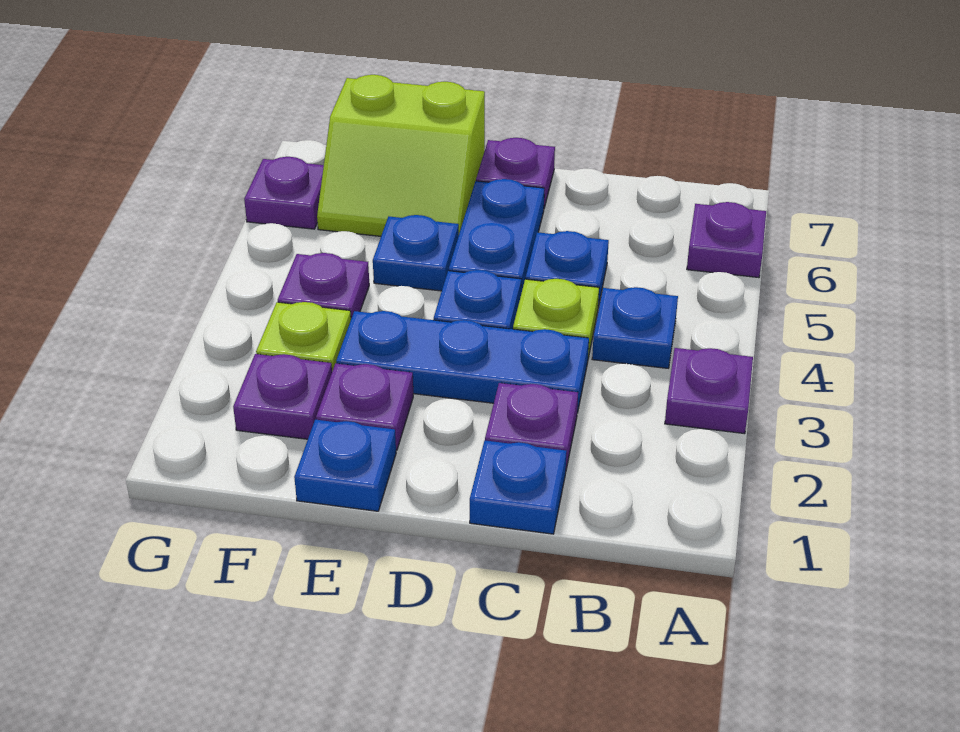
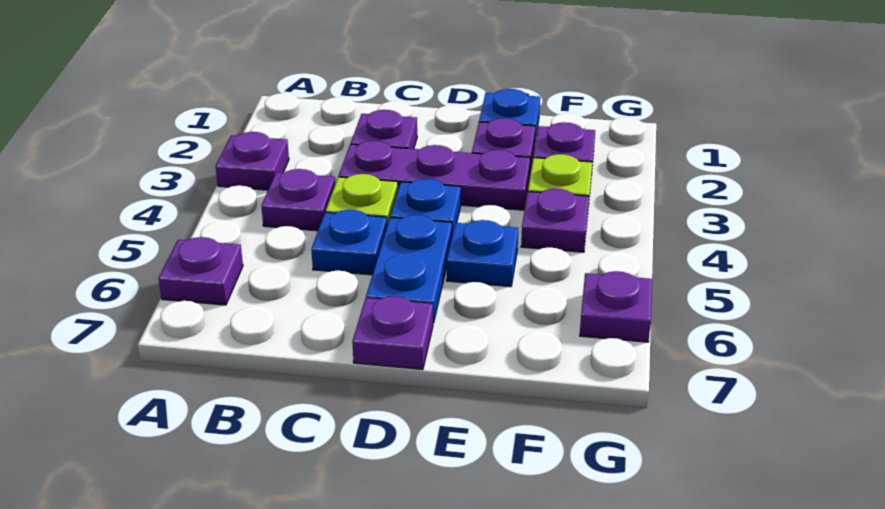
blue 1x1 plate [592,287,678,368] -> purple 1x1 plate [261,169,335,231]
blue 1x1 plate [470,441,567,534] -> none
blue 1x3 plate [336,311,589,413] -> purple 1x3 plate [339,141,530,210]
lime 2x2 slope [317,75,485,236] -> none

